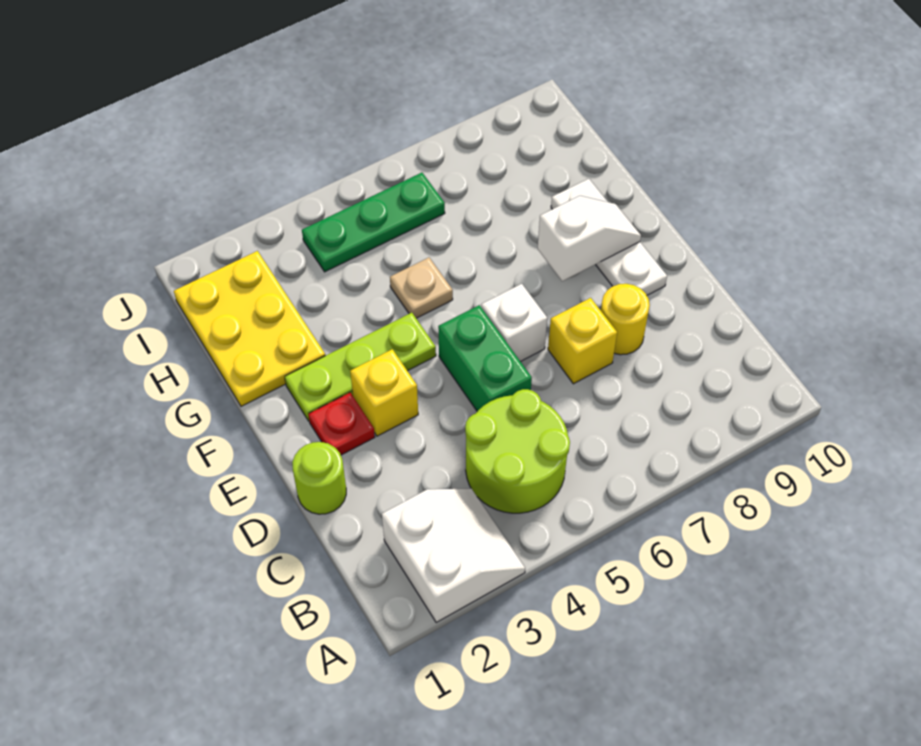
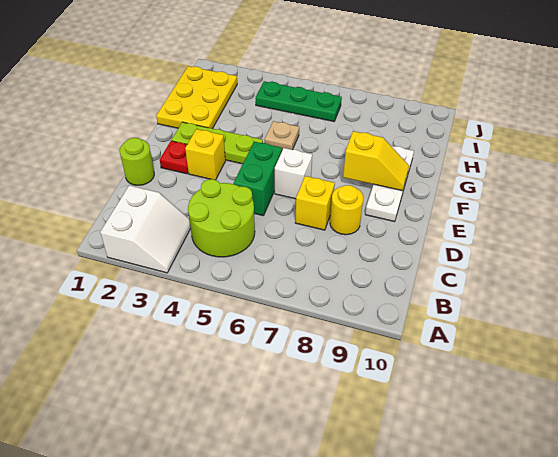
white 1x2 slope [538,196,641,281] -> yellow 1x2 slope [343,131,409,191]

